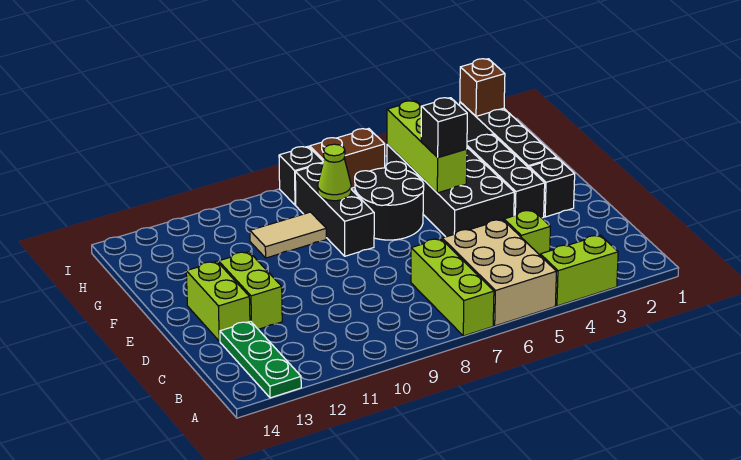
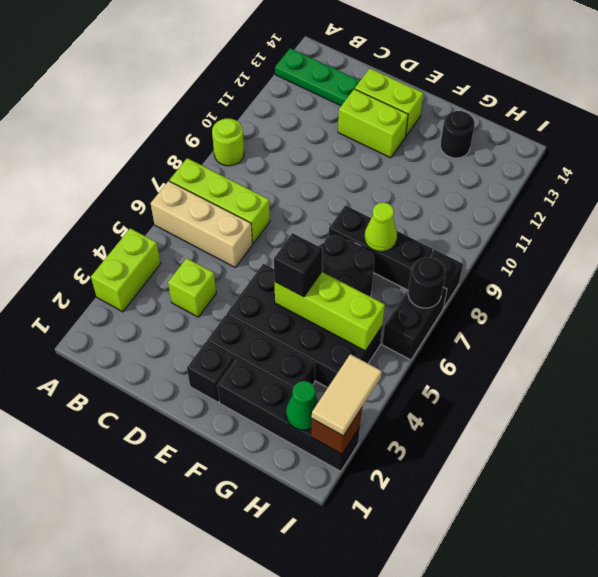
tan 2x3 brick [442,220,556,326] -> tan 1x3 brick [151,181,252,267]
none -> lime 1x1 round brick [212,119,244,166]
tan 1x2 tile [250,212,326,258] -> tan 1x2 tile moved to [312,354,382,436]
none -> black 1x1 round brick [440,111,475,158]
none -> green 1x1 cone [286,381,319,430]
brown 1x2 brick [310,129,385,188] -> black 1x2 brick [382,287,447,360]
none -> black 1x1 round brick [408,258,445,308]

